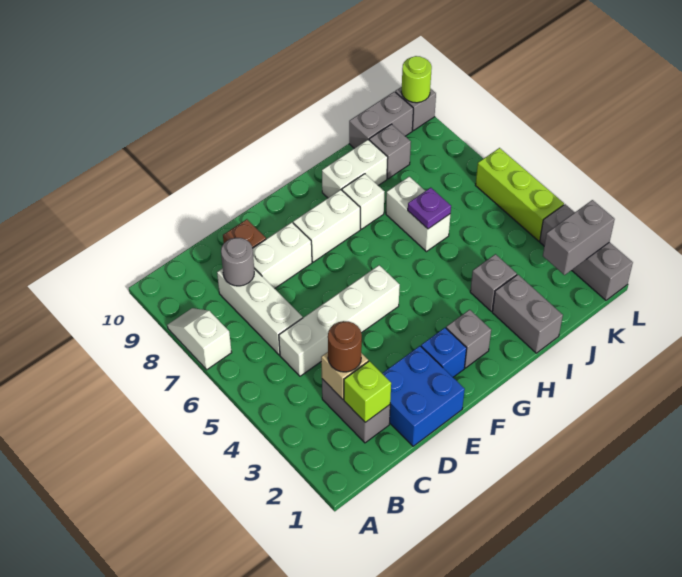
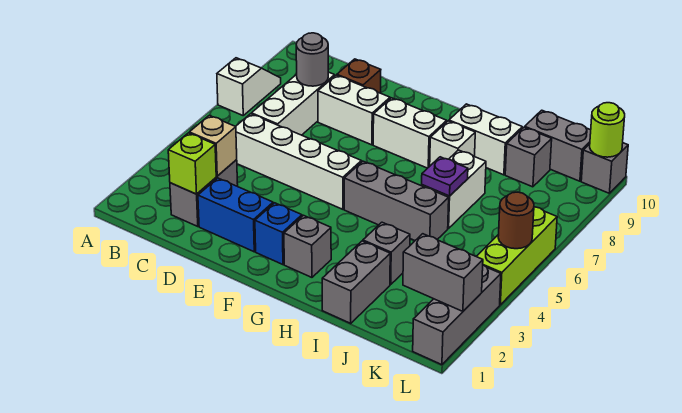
brown 1x1 round brick [328,321,362,372] -> brown 1x1 round brick moved to [498,192,534,249]
blue 2x2 brick [382,346,465,446] -> blue 1x2 brick [198,178,273,252]
none -> grey 1x3 brick [344,161,449,240]

